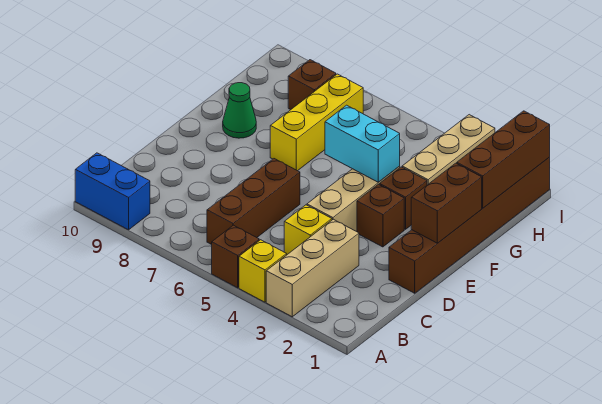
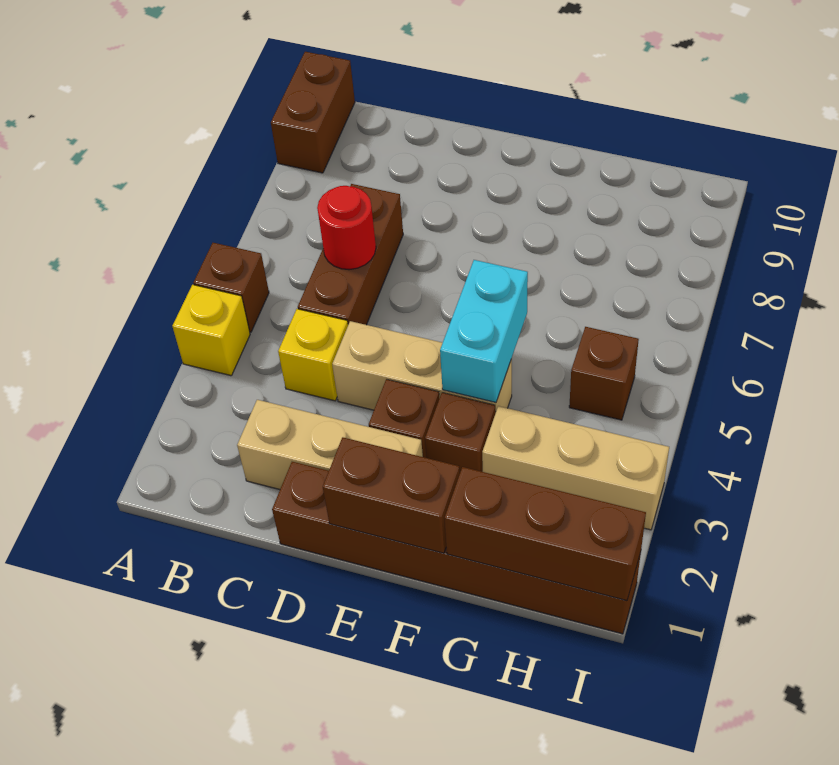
tan 1x3 brick [266,219,359,317] -> tan 1x3 brick moved to [237,400,423,489]
blue 1x2 brick [75,153,150,230] -> brown 1x2 brick [271,52,355,173]
brown 1x3 brick [207,159,300,245] -> brown 1x3 brick turned to [298,184,403,325]
none -> red 1x1 round brick [317,186,376,270]
yellow 1x3 brick [270,74,363,171] -> none
green 1x1 cone [223,83,256,138] -> none
brown 1x1 brick [288,60,336,110] -> brown 1x1 brick moved to [569,327,639,420]

